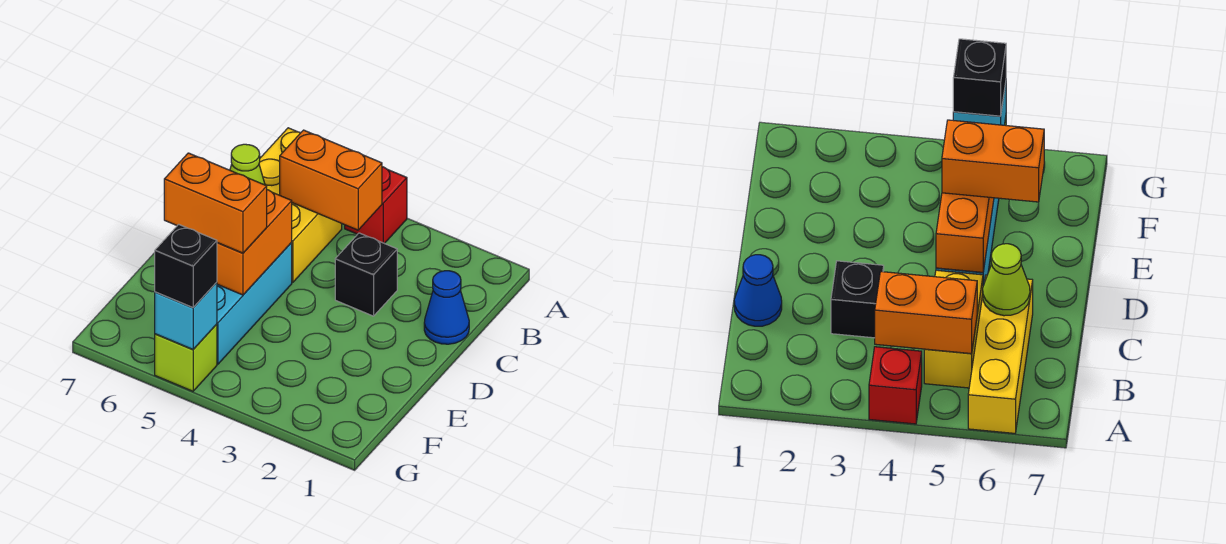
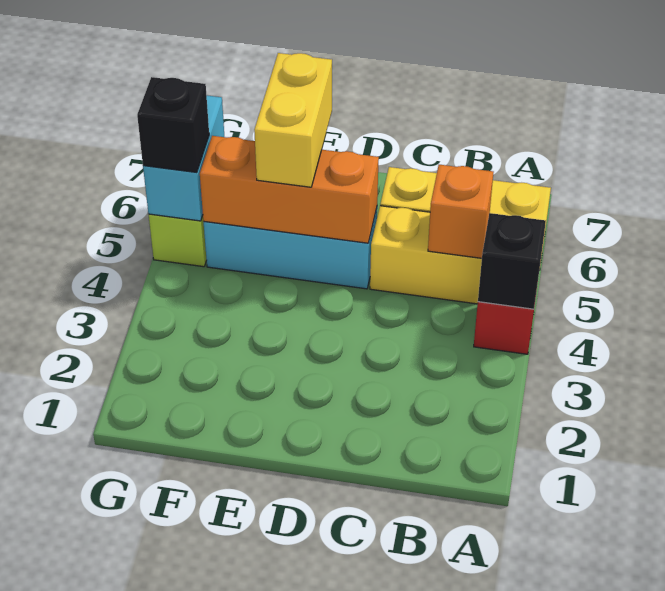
orange 1x2 brick [280,130,382,230] -> orange 1x1 brick [428,165,493,258]
blue 1x1 cone [424,271,469,344] -> none
black 1x1 brick [335,233,397,316] -> black 1x1 brick moved to [478,213,546,310]
lime 1x1 cone [230,144,265,185] -> none
orange 1x2 brick [217,190,292,295] -> orange 1x3 brick [200,136,379,243]
orange 1x2 brick [164,153,267,253] -> yellow 1x2 brick [254,53,332,187]
cyan 1x1 brick [155,282,217,350] -> cyan 1x2 brick [143,95,224,221]

